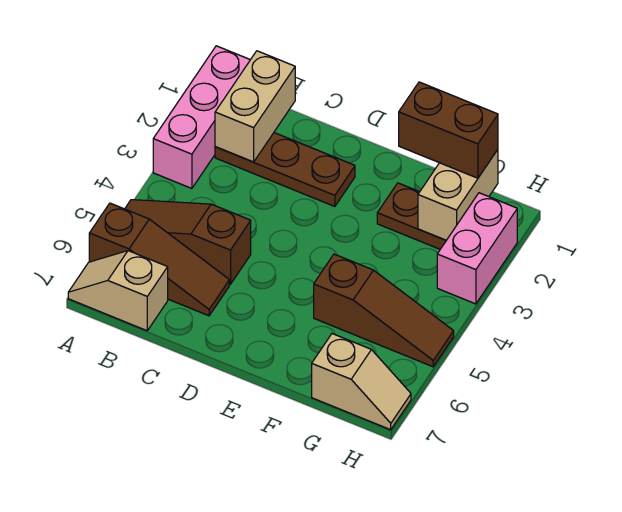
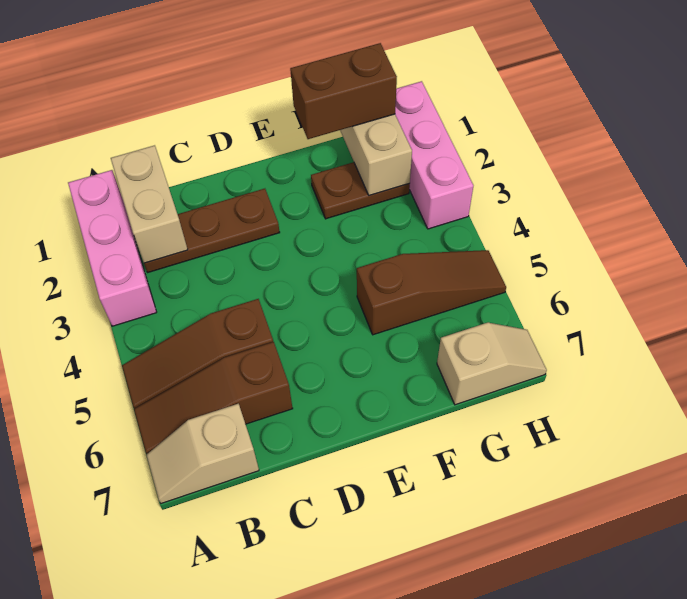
brown 1x3 slope [89,203,229,316] -> brown 1x3 slope turned to [134,342,293,454]
pink 1x2 brick [437,193,517,304] -> pink 1x3 brick [395,81,473,229]

